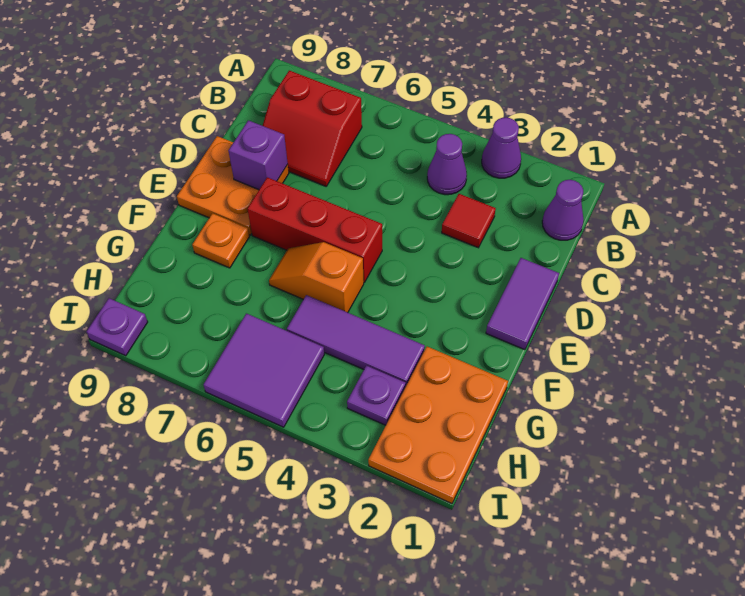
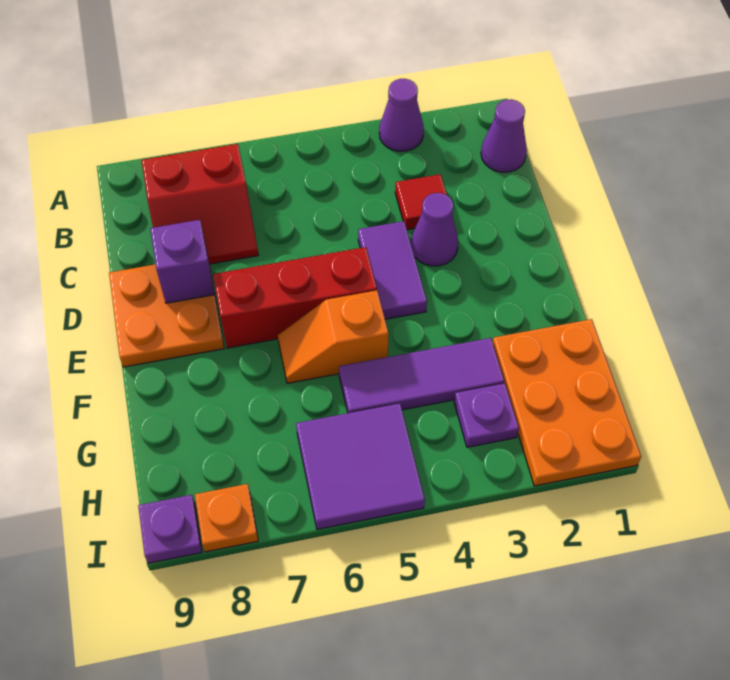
purple 1x1 cone [427,134,467,195] -> purple 1x1 cone moved to [411,193,458,266]
purple 1x2 tile [486,258,559,350] -> purple 1x2 tile moved to [358,221,427,319]
orange 1x1 plate [192,213,249,268] -> orange 1x1 plate moved to [195,484,258,552]

